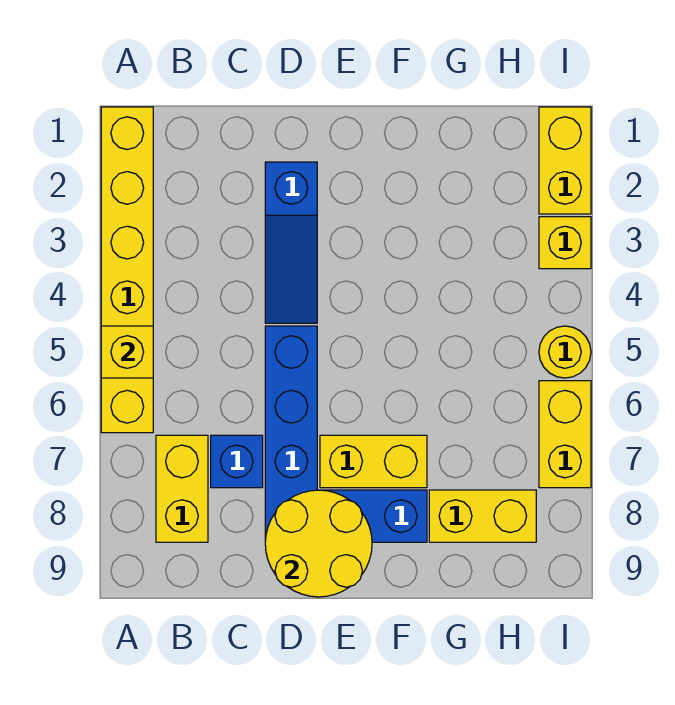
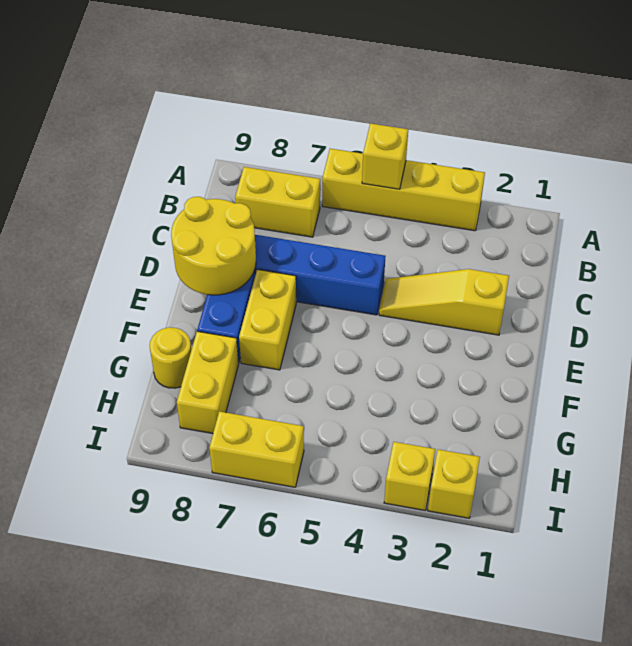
yellow 1x6 brick [101,107,153,433] -> yellow 1x4 brick [322,149,485,231]
blue 1x1 brick [211,435,263,488] -> none
blue 1x3 slope [265,162,317,323] -> yellow 1x3 slope [379,269,509,335]
yellow 1x2 brick [539,107,591,214] -> yellow 1x1 brick [428,449,480,518]
yellow 1x1 round brick [539,326,591,378] -> yellow 1x1 round brick moved to [150,327,191,388]

